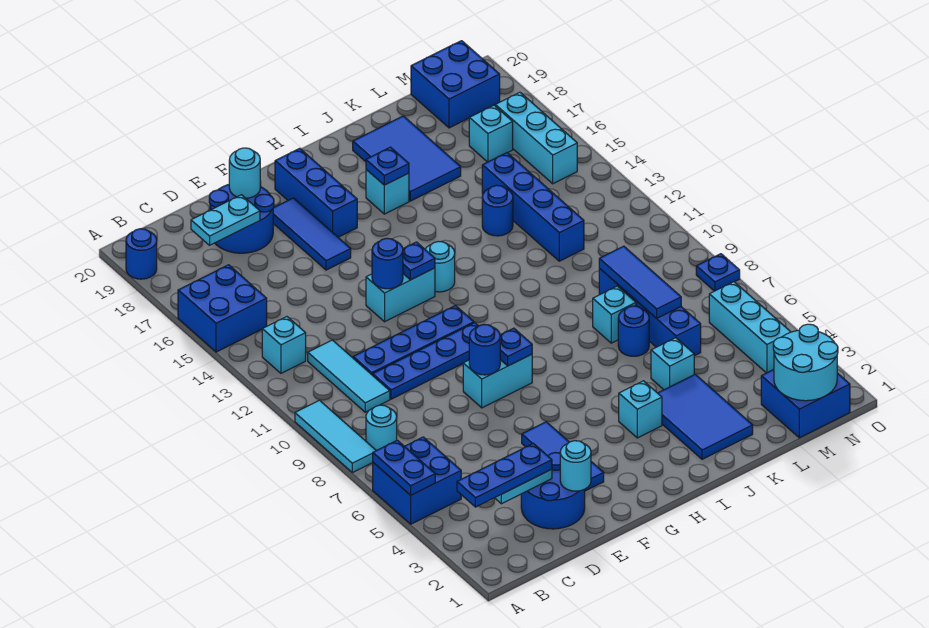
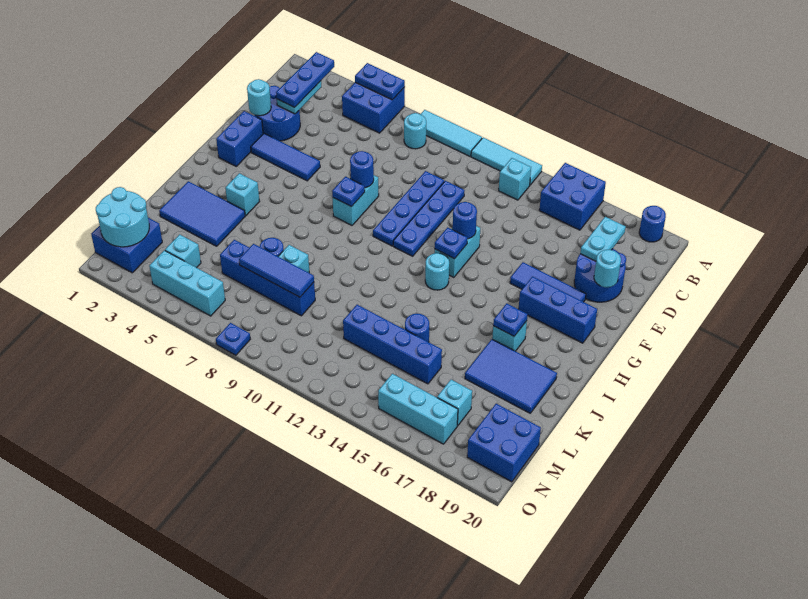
cyan 1x3 tile [308,340,390,412] -> cyan 1x3 tile moved to [471,138,542,185]
none -> blue 1x2 brick [216,111,263,166]
cyan 1x1 brick [651,338,694,390] -> cyan 1x1 brick moved to [165,234,201,268]

